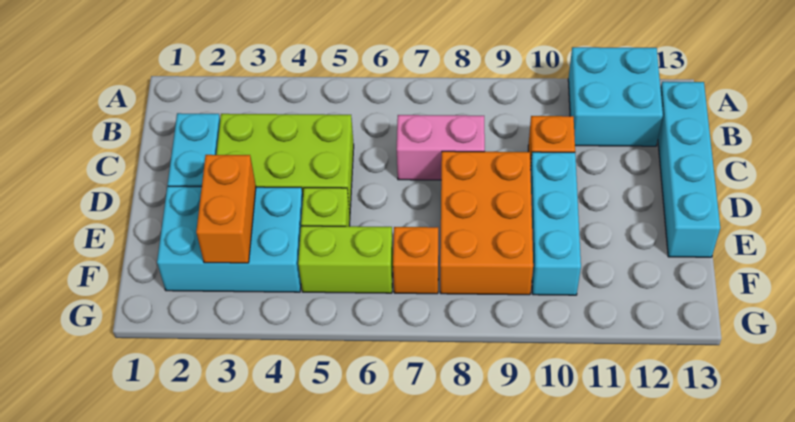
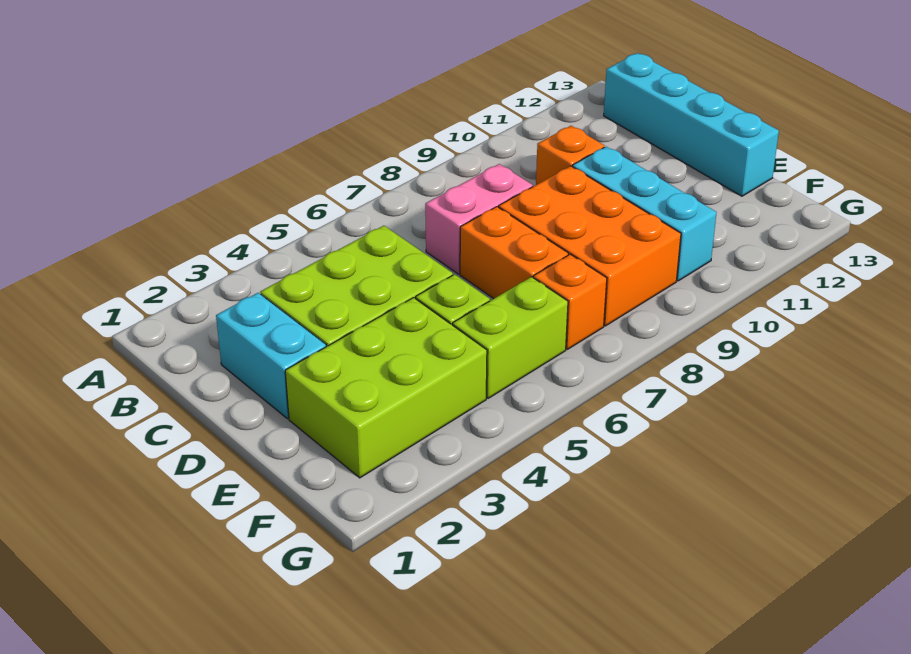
cyan 2x2 brick [568,47,663,146] -> none
cyan 2x3 brick [157,186,303,292] -> lime 2x3 brick [285,298,487,478]
orange 1x2 brick [196,155,256,263] -> orange 1x2 brick moved to [460,207,568,299]

